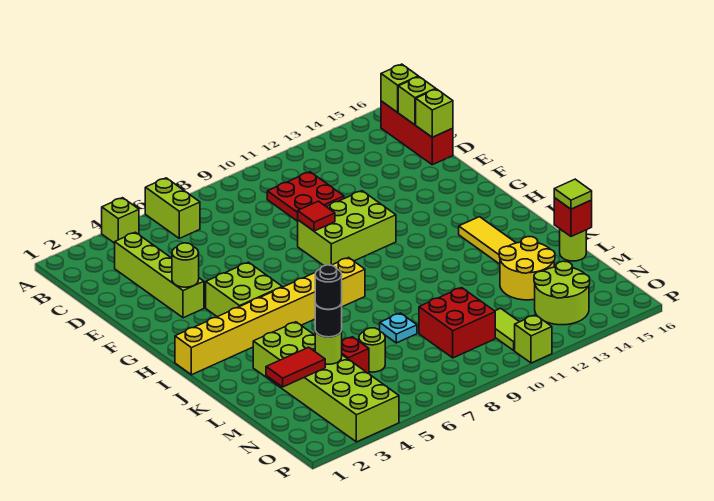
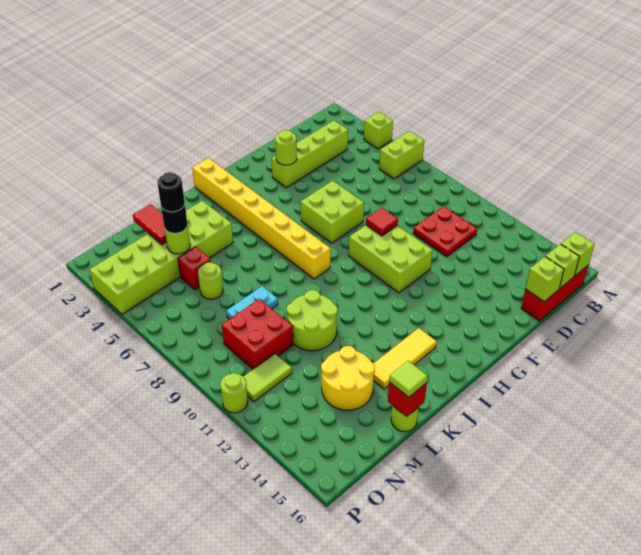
lime 2x2 brick [206,262,282,317] -> lime 2x2 brick moved to [301,181,364,243]
cyan 1x1 plate [380,313,417,343] -> cyan 1x2 plate [226,286,278,319]
lime 2x2 round brick [534,261,590,325] -> lime 2x2 round brick moved to [287,290,338,351]
lime 1x1 brick [515,315,552,363] -> lime 1x1 round brick [220,373,248,413]

